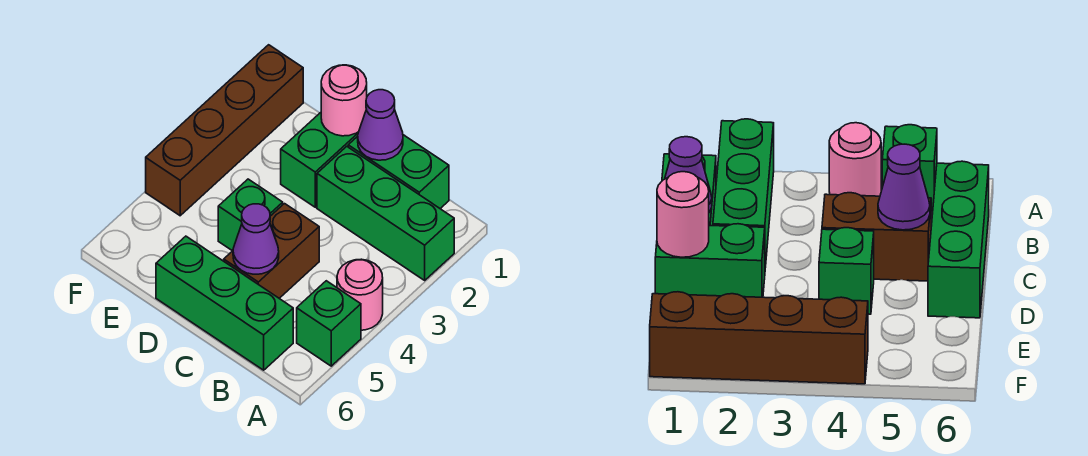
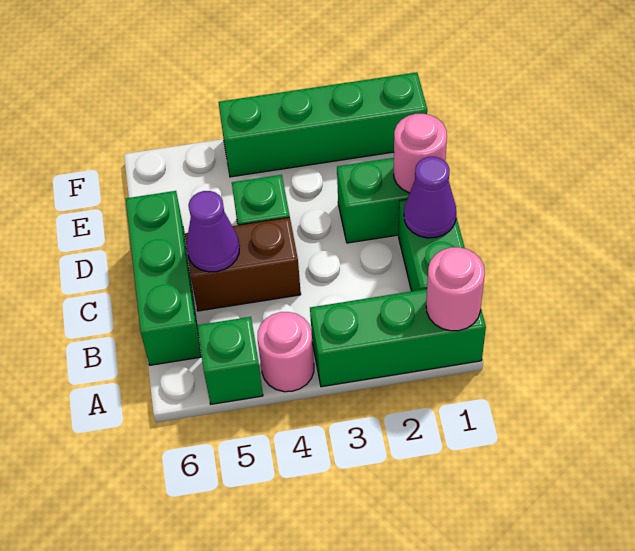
none -> pink 1x1 round brick [426,247,485,331]
green 1x3 brick [317,146,454,280] -> green 1x3 brick turned to [310,289,486,387]
brown 1x4 brick [146,45,303,216] -> green 1x4 brick [218,72,427,177]

